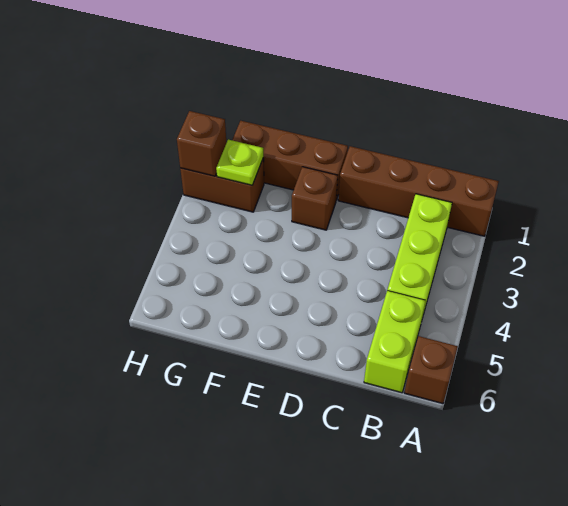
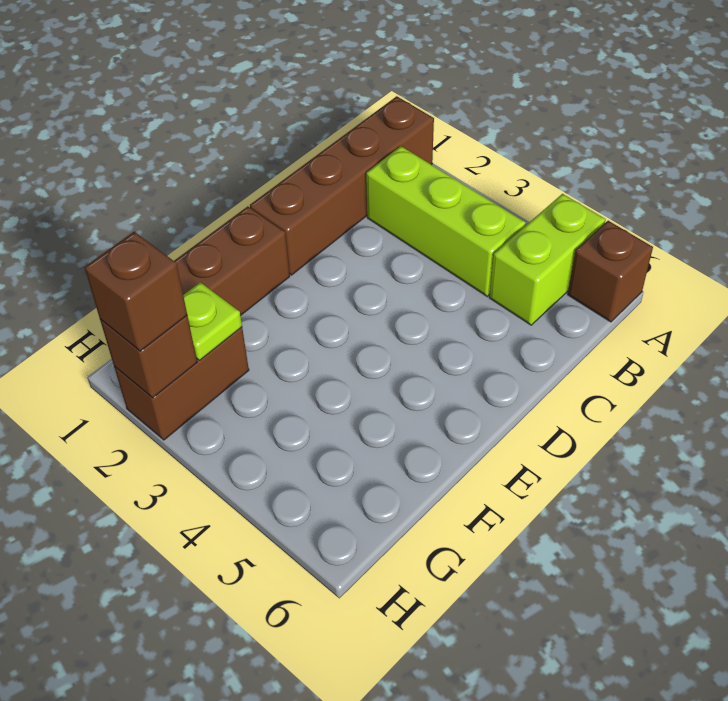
lime 1x2 brick [364,291,426,393] -> lime 1x2 brick turned to [489,194,606,325]
brown 1x1 brick [292,167,338,230] -> brown 1x1 brick moved to [84,232,187,351]

